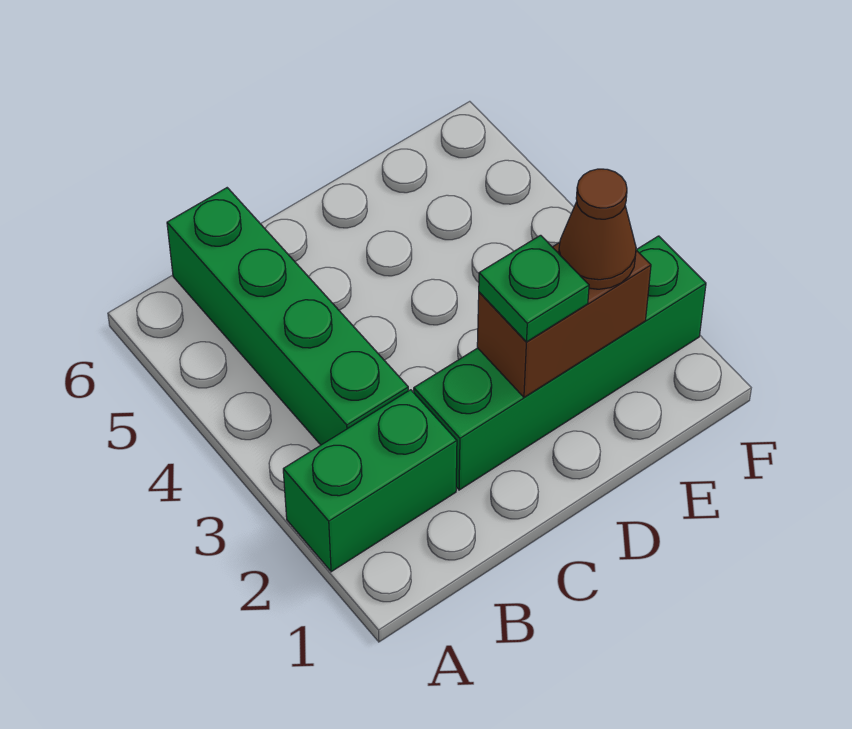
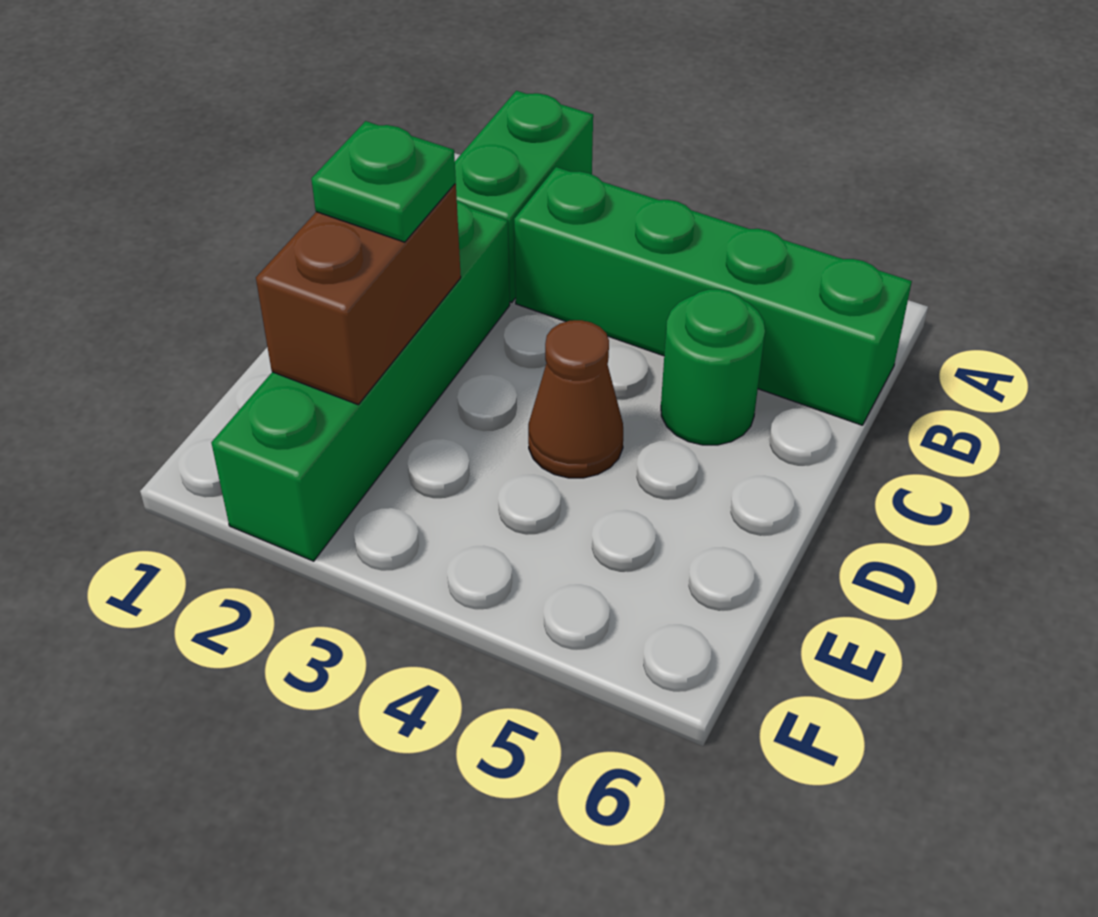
none -> green 1x1 round brick [661,289,765,445]
brown 1x1 cone [559,169,636,289] -> brown 1x1 cone moved to [528,320,623,478]

